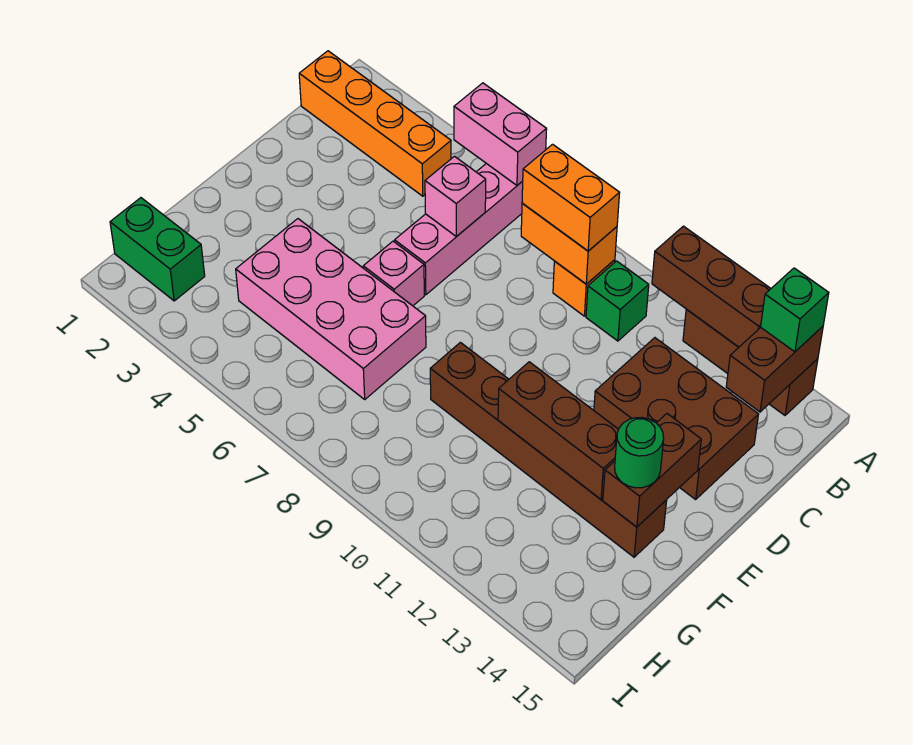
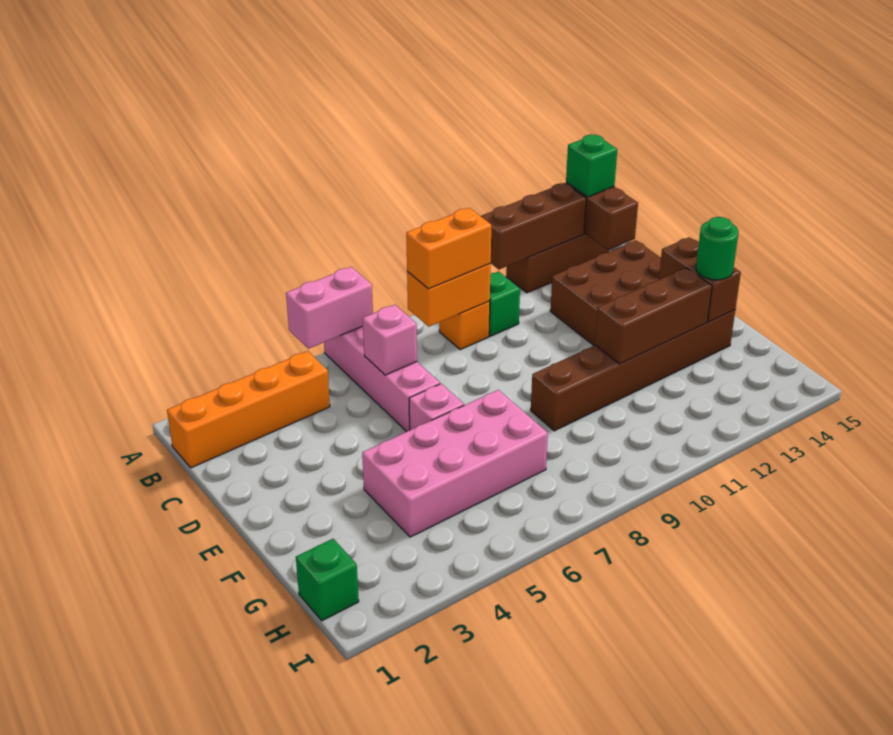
green 1x2 brick [110,198,205,301] -> green 1x1 brick [296,539,359,621]

